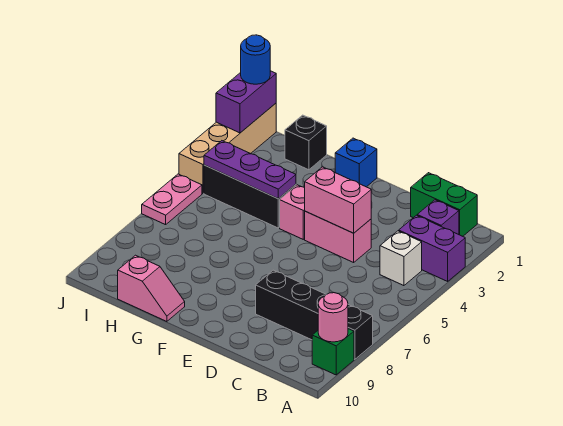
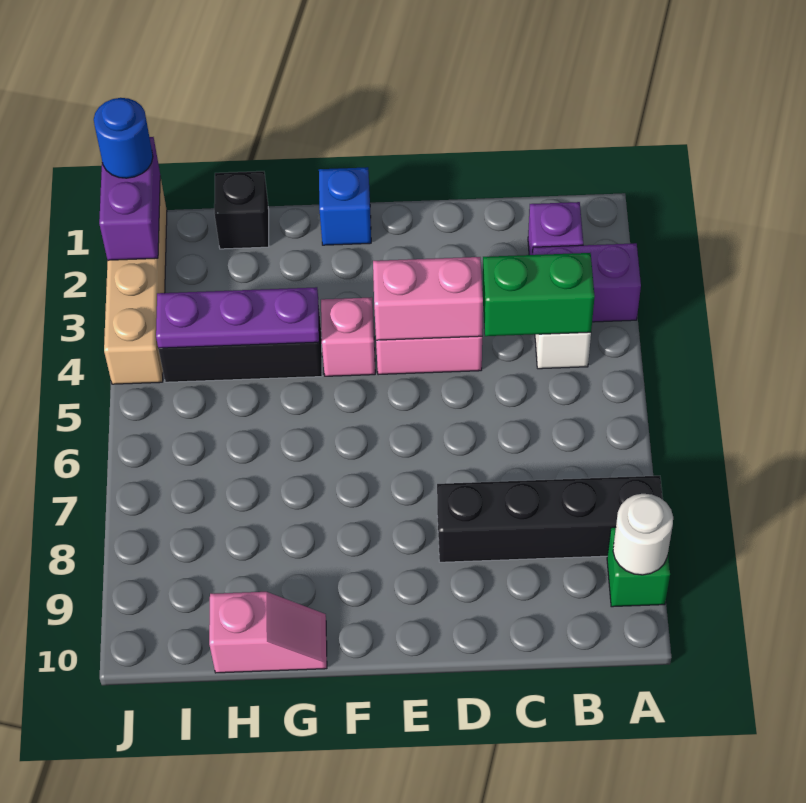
pink 1x1 round brick [318,293,348,342] -> white 1x1 round brick [613,494,673,575]
green 1x2 brick [411,173,477,236] -> green 1x2 brick moved to [482,253,595,336]
pink 1x2 plate [142,174,202,225] -> none

